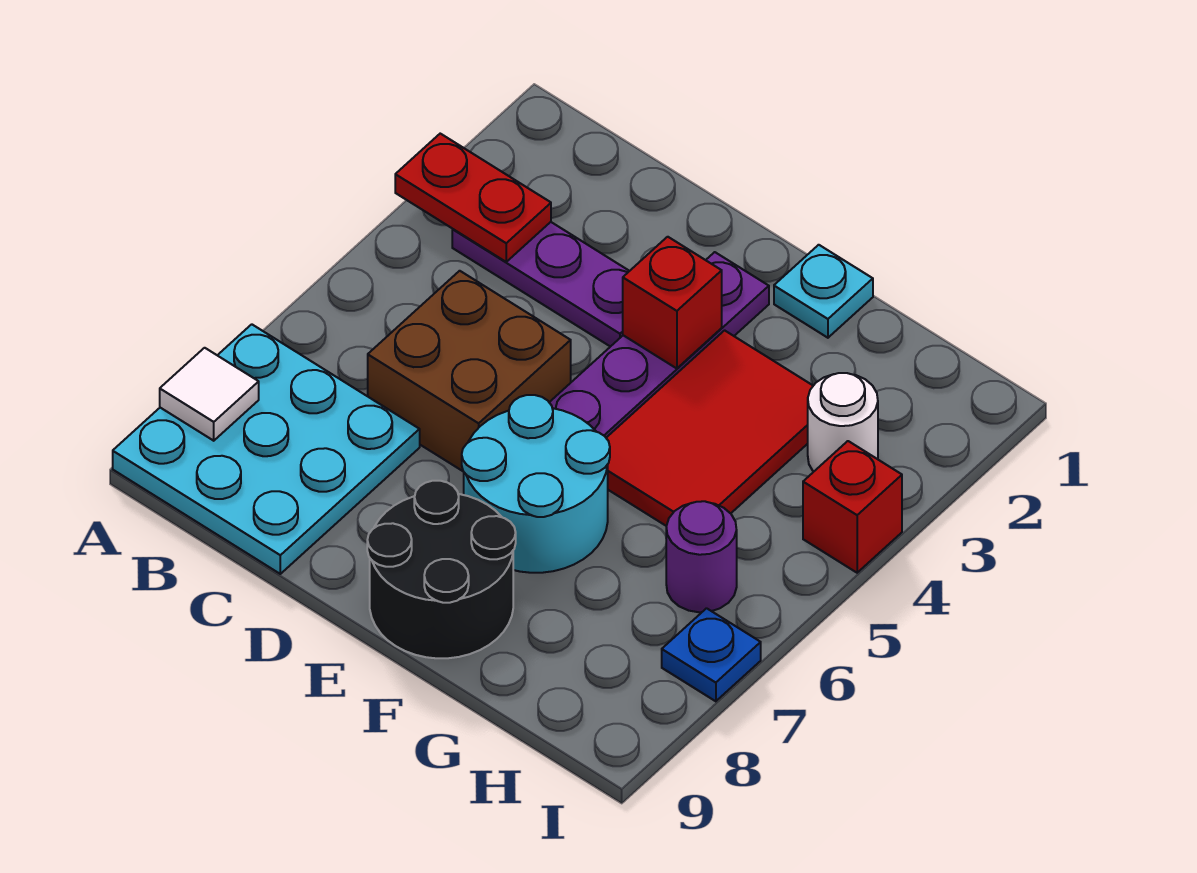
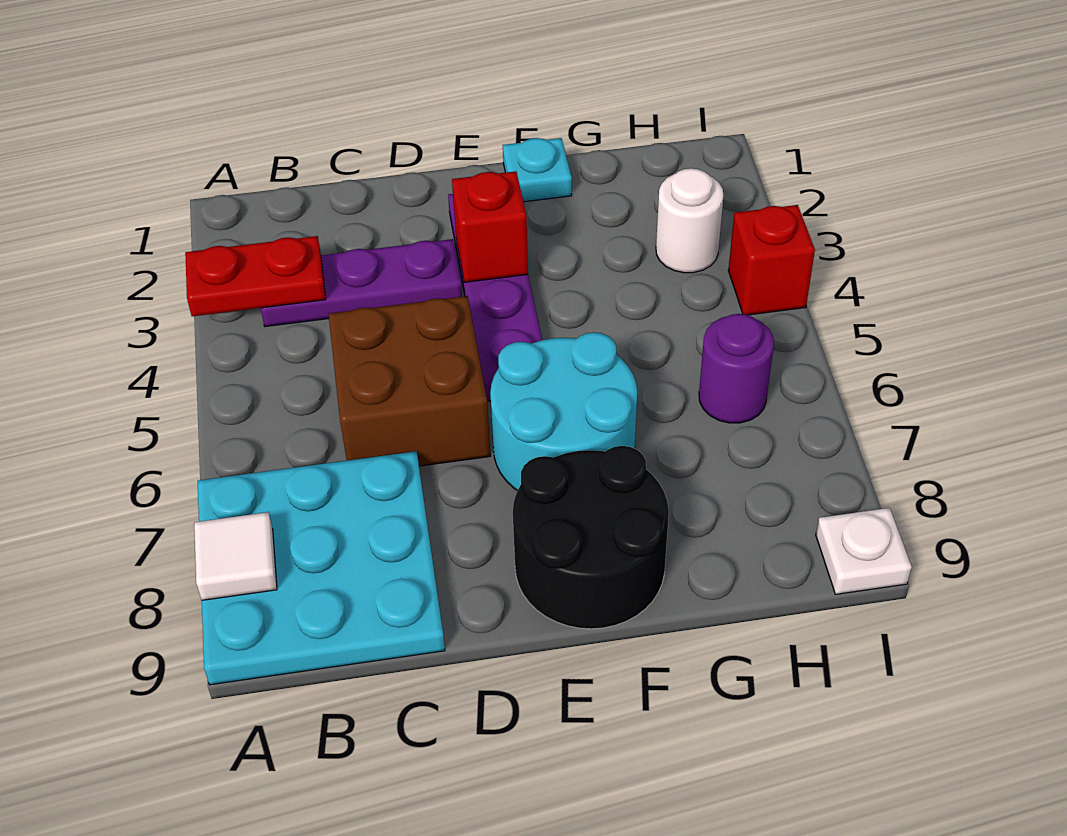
red 2x3 tile [606,330,813,526] -> none
blue 1x1 plate [662,608,761,701] -> none
none -> white 1x1 plate [816,508,912,594]

